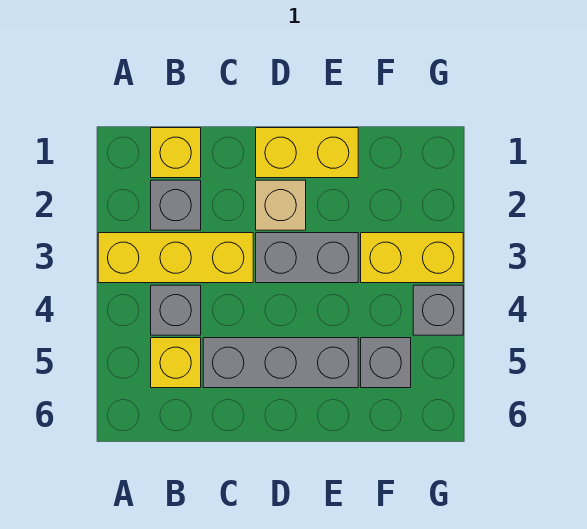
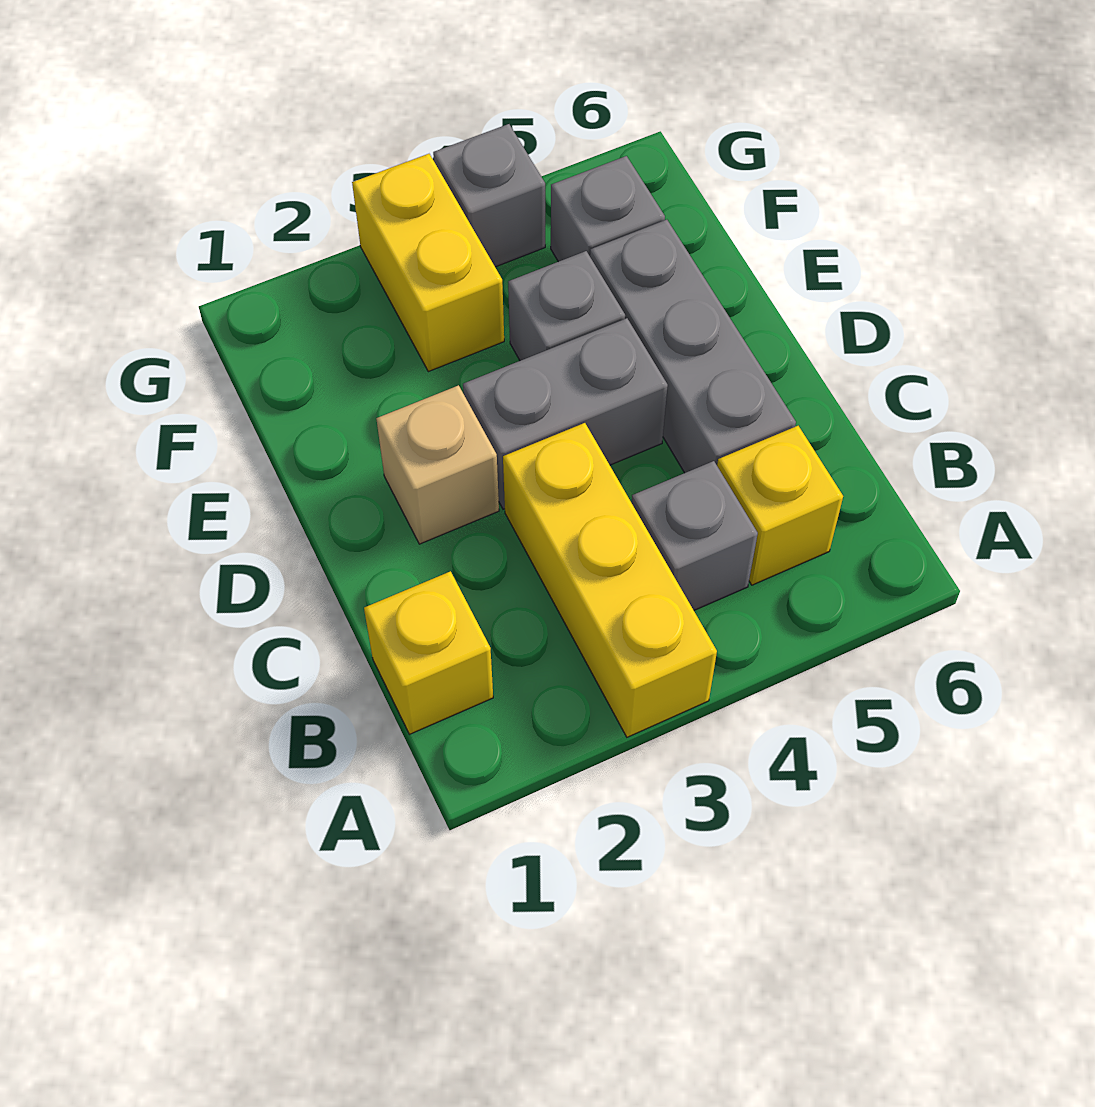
grey 1x1 brick [151,180,201,230] -> grey 1x1 brick moved to [508,251,625,361]
yellow 1x2 brick [256,128,358,178] -> none
grey 1x2 brick [256,233,358,283] -> grey 1x2 brick turned to [463,318,668,509]

